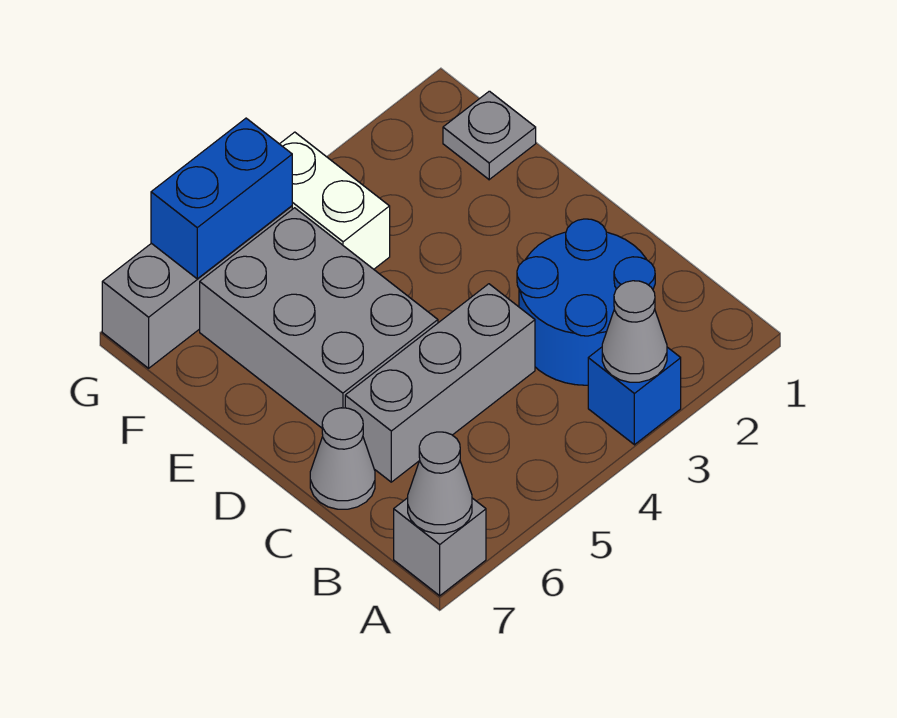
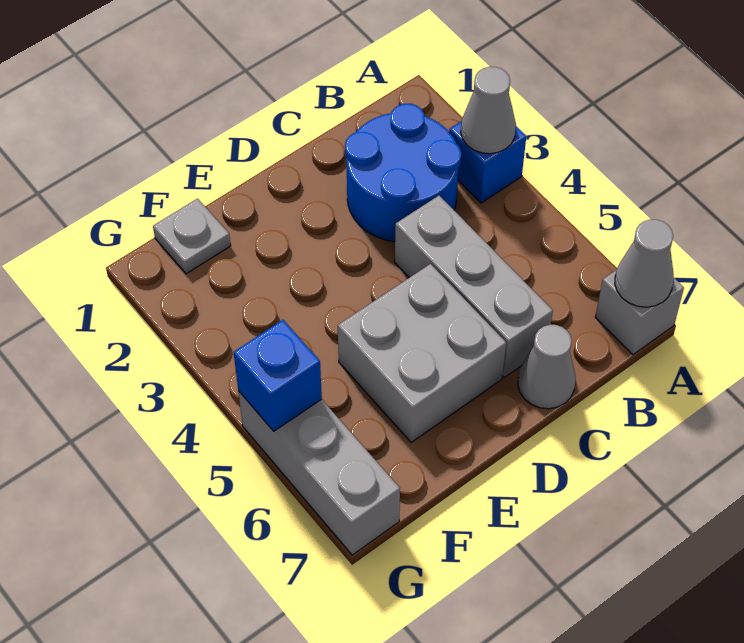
grey 2x3 brick [200,208,438,428] -> grey 2x2 brick [338,264,506,442]
white 1x2 brick [280,132,390,269] -> none
blue 1x2 brick [151,118,292,279] -> blue 1x1 brick [234,320,322,431]

